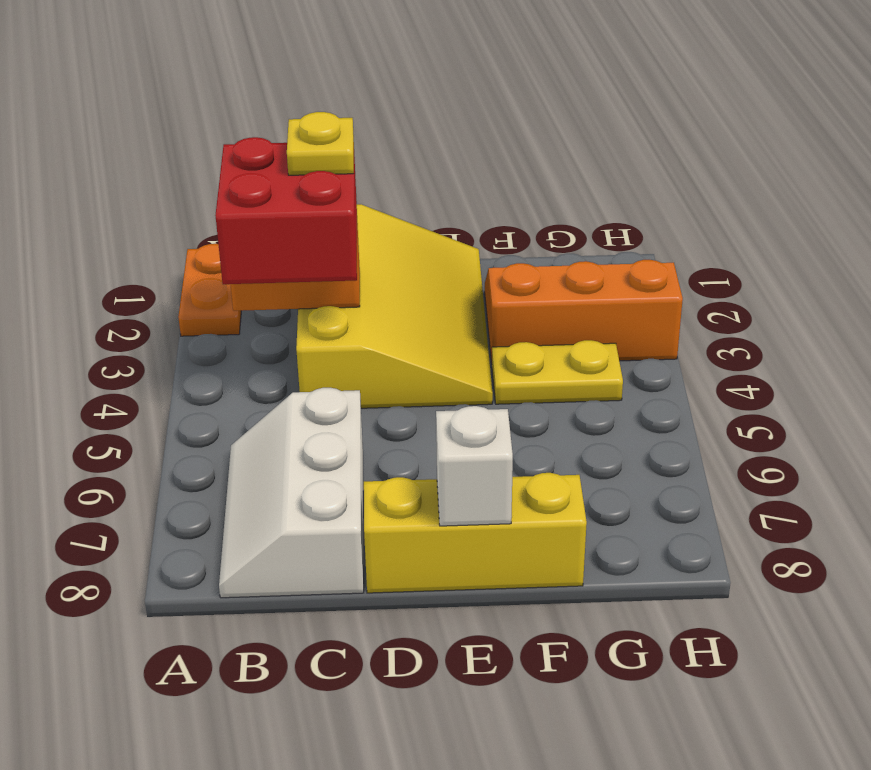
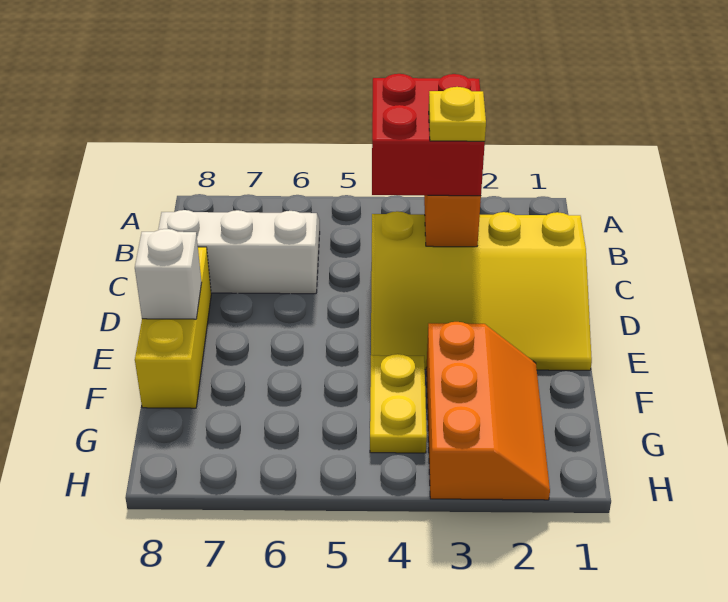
orange 1x2 plate [178,244,241,336] -> none

